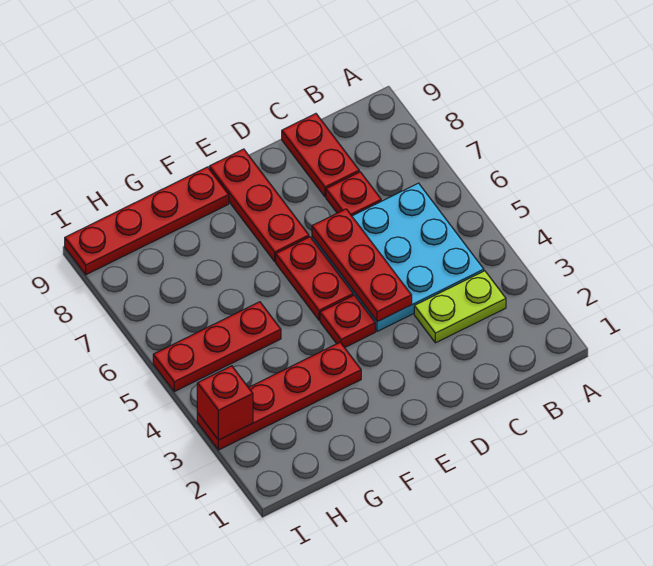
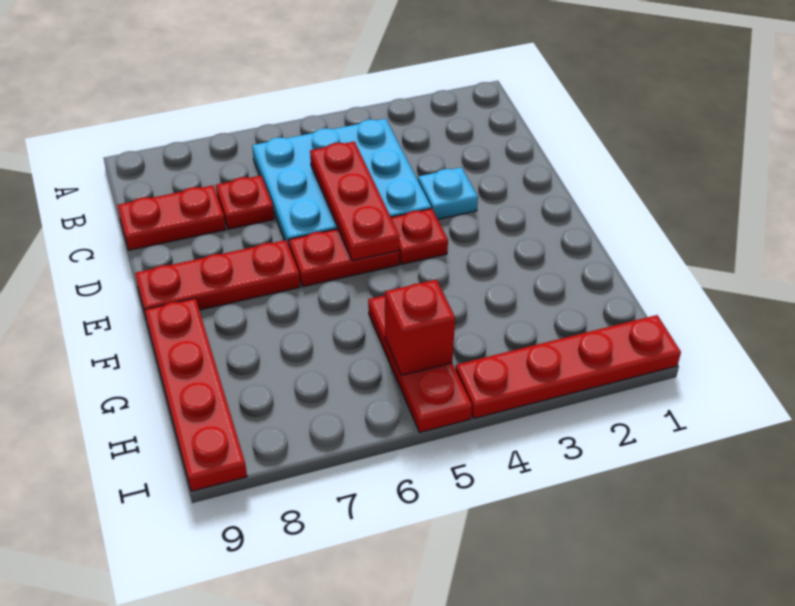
lime 1x2 plate [414,271,506,343] -> none
none -> cyan 1x1 plate [418,167,478,219]
red 1x3 plate [312,209,412,322] -> red 1x3 plate turned to [310,141,400,261]
red 1x4 plate [197,342,361,450] -> red 1x4 plate turned to [455,315,681,418]
red 1x1 brick [197,366,253,440] -> red 1x1 brick moved to [385,280,455,375]

